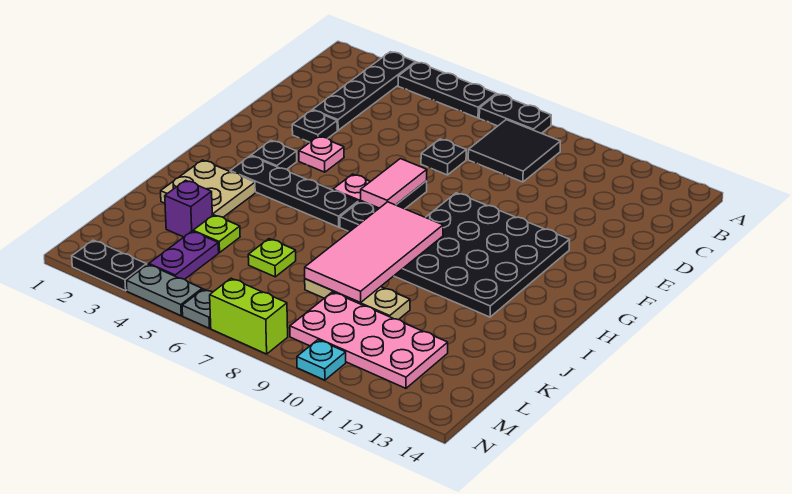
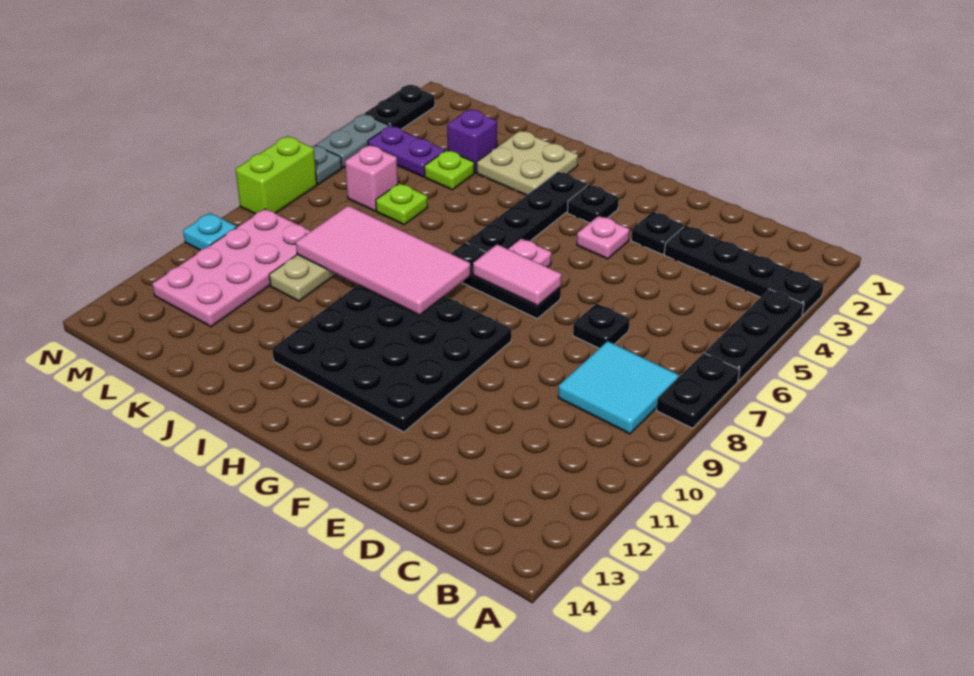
black 2x2 tile [468,120,561,182] -> cyan 2x2 tile [558,341,679,434]
none -> pink 1x1 brick [345,145,398,211]

